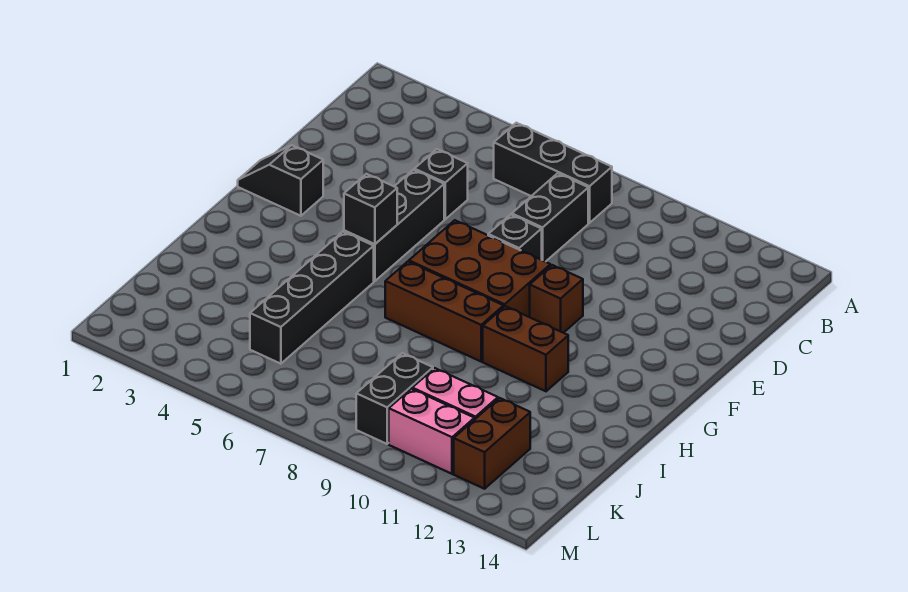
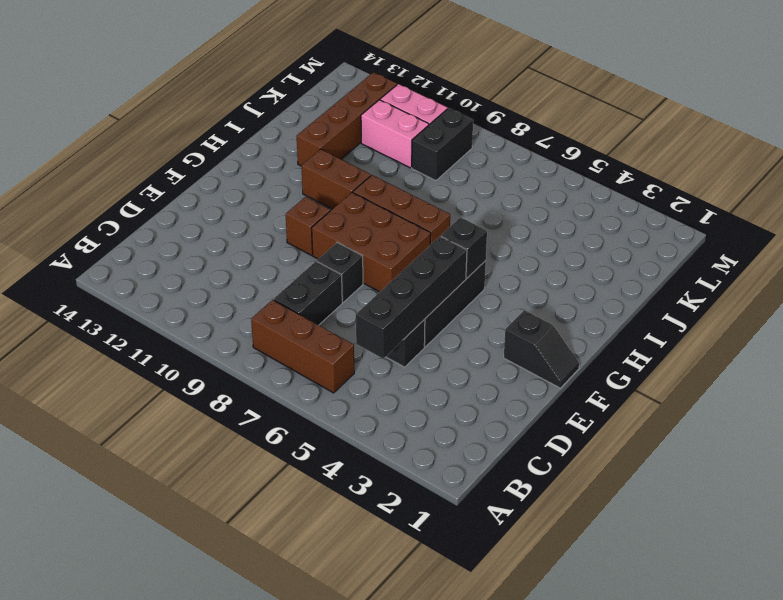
black 1x3 brick [494,123,612,223] -> brown 1x3 brick [251,300,354,393]
black 1x4 brick [250,232,374,364] -> black 1x4 brick moved to [356,236,467,359]
brown 1x2 brick [454,398,530,489] -> brown 1x4 brick [297,72,397,166]

